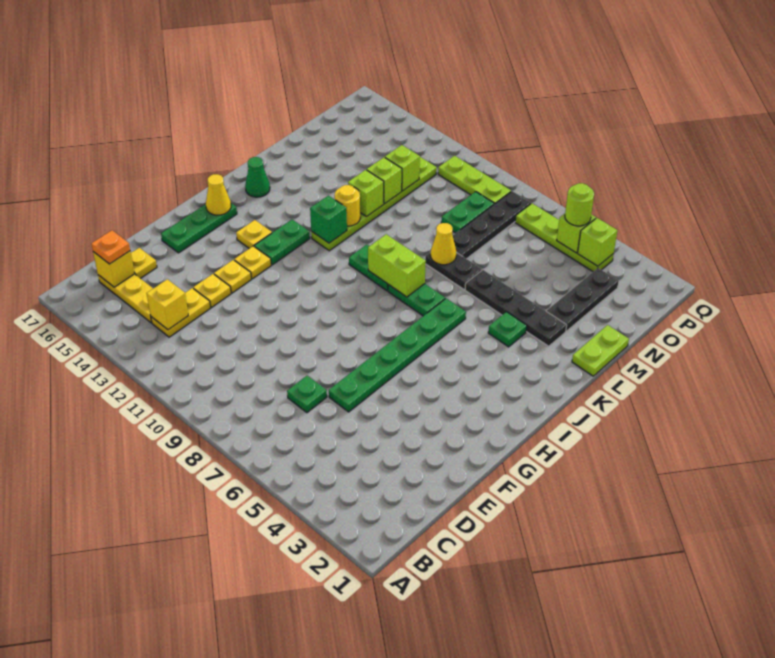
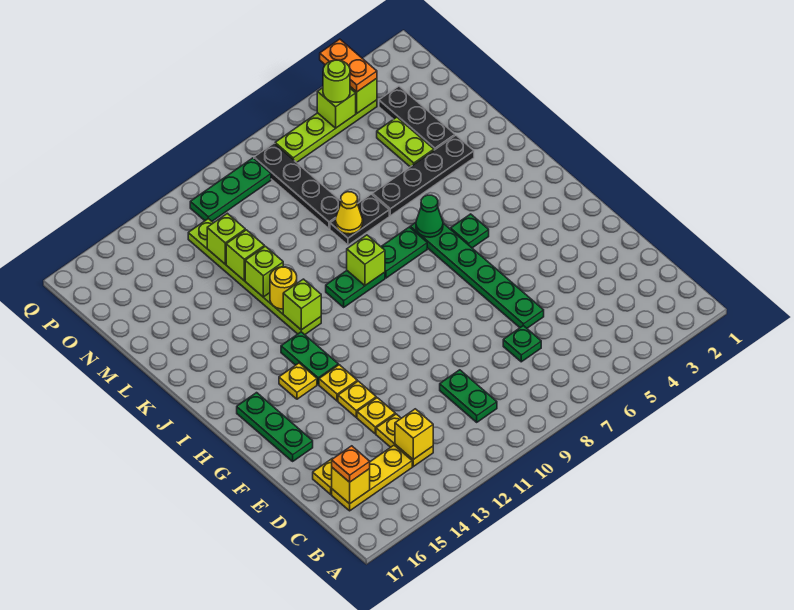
yellow 1x1 cone [206,174,231,215] -> none
lime 1x2 brick [368,234,426,297] -> lime 1x1 brick [347,235,385,286]
green 1x1 brick [310,195,347,243] -> lime 1x1 brick [283,279,321,330]
green 1x1 cone [245,157,270,197] -> green 1x1 cone moved to [416,195,443,237]
green 1x1 plate [488,312,527,347] -> green 1x1 plate moved to [451,214,489,248]
lime 1x2 plate [572,325,629,376] -> lime 1x2 plate moved to [377,117,434,167]
green 1x2 plate [441,192,494,233] -> green 1x2 plate moved to [440,370,497,422]
none -> orange 1x2 plate [320,39,377,92]
lime 1x3 plate [438,156,511,204] -> green 1x3 plate [190,158,271,221]

